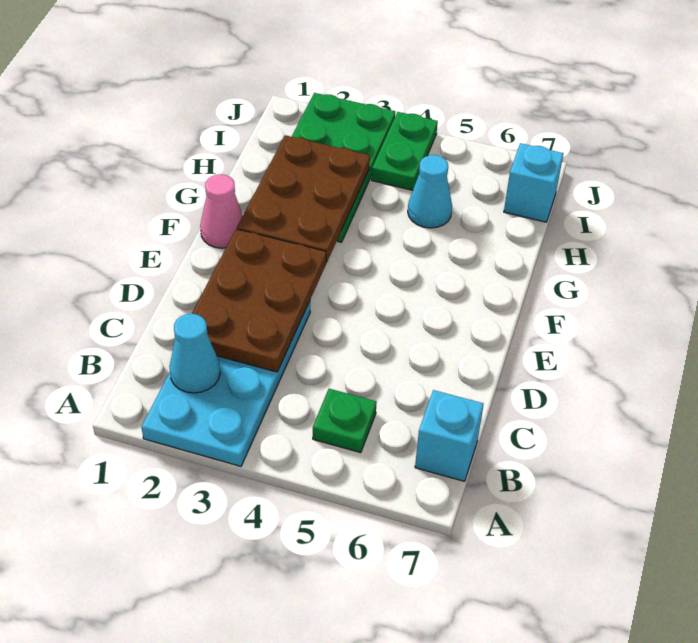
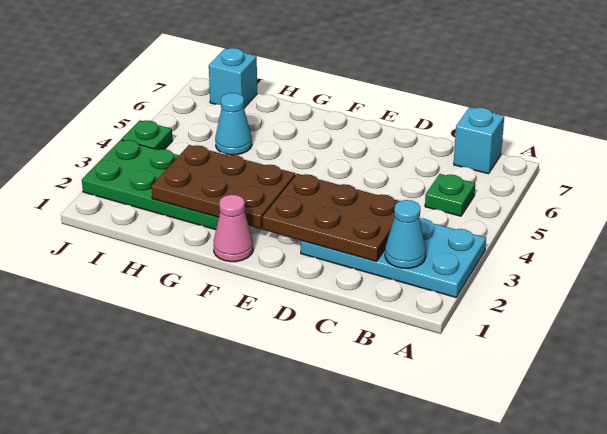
green 1x2 plate [372,112,438,190] -> green 1x1 plate [122,120,173,150]

